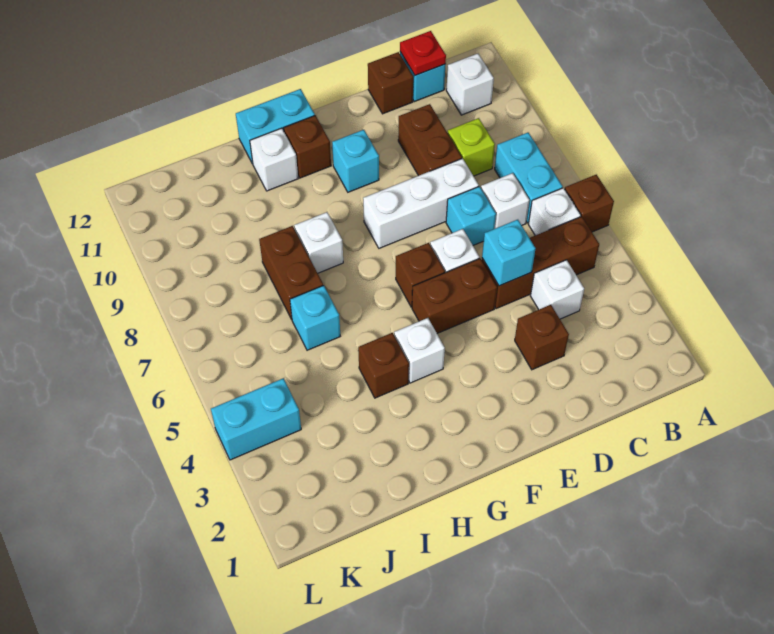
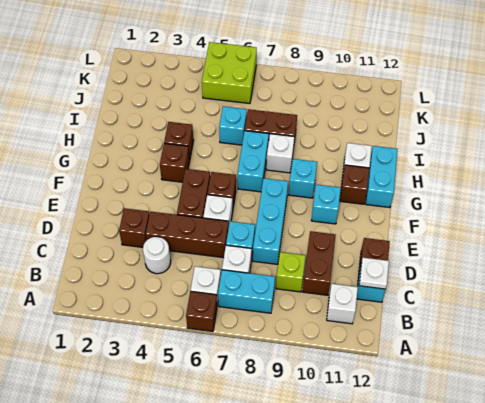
brown 1x3 brick [482,216,599,309] -> brown 1x3 brick turned to [146,212,229,258]
white 1x1 brick [531,260,584,319] -> white 1x1 round brick [143,237,171,274]
red 1x1 plate [400,31,446,75] -> white 1x1 plate [359,258,389,289]
cyan 1x1 brick [482,220,536,286] -> cyan 1x1 brick moved to [289,159,317,198]
white 1x3 brick [363,158,479,248] -> cyan 1x3 brick [253,178,288,264]
brown 1x2 brick [398,104,462,176] -> brown 1x2 brick turned to [303,231,336,295]
white 1x1 brick [394,318,445,383] -> brown 1x1 brick [160,143,190,182]
cyan 1x2 brick [211,378,301,460] -> cyan 1x2 brick moved to [237,131,269,192]
none -> lime 2x2 brick [202,42,257,104]

